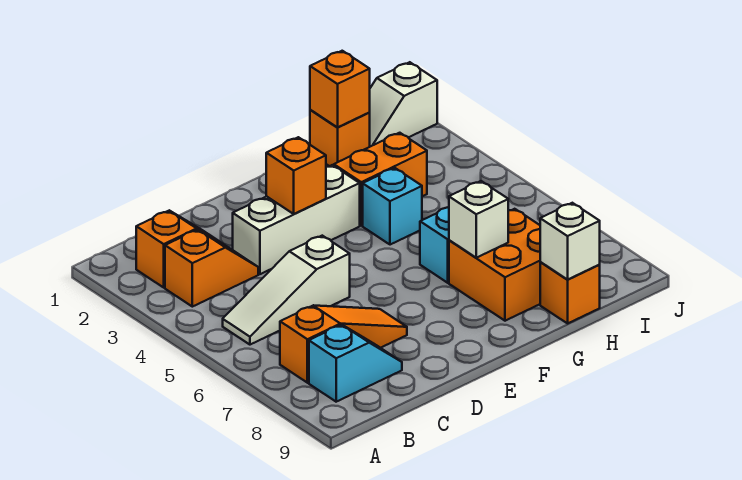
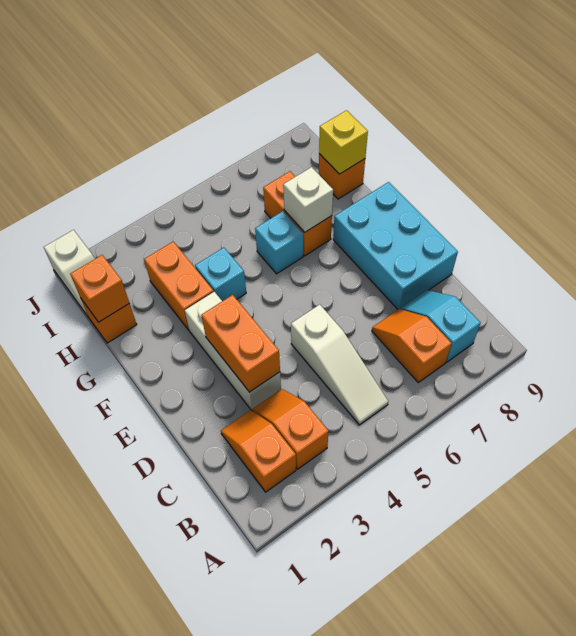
orange 1x3 slope [280,305,407,383] -> orange 1x2 slope [372,309,452,383]
none -> cyan 2x3 brick [333,182,458,309]
orange 1x1 brick [266,137,326,214] -> orange 1x2 brick [201,295,280,392]
orange 2x2 brick [449,209,540,321] -> orange 1x2 brick [263,171,332,256]
white 1x1 brick [540,203,600,279] -> yellow 1x1 brick [319,110,368,174]

